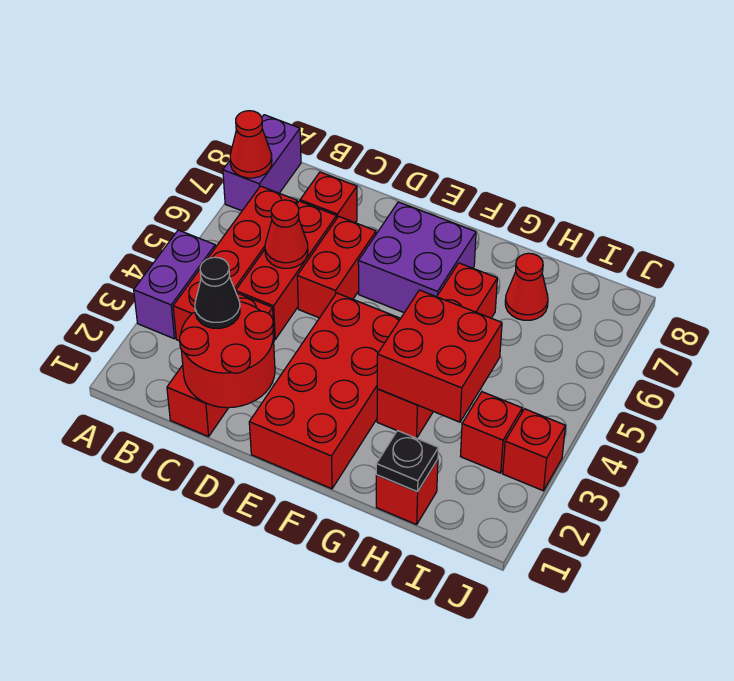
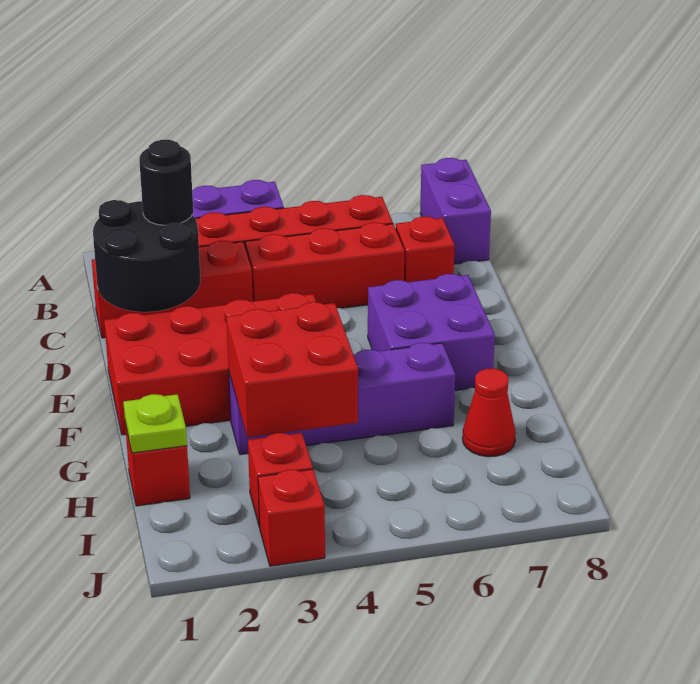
purple 1x2 brick [223,115,301,211] -> purple 1x2 brick turned to [420,158,491,264]
red 1x1 cone [230,111,272,178] -> none
red 2x2 round brick [180,302,275,408] -> black 2x2 round brick [93,200,201,312]
black 1x1 cone [195,257,240,328] -> black 1x1 round brick [139,140,193,225]
red 1x1 cone [265,200,308,268] -> none
red 1x2 brick [297,216,376,318] -> none
red 1x4 brick [377,263,497,438] -> purple 1x4 brick [229,343,455,455]
black 1x1 plate [376,431,438,492] -> lime 1x1 plate [123,394,187,453]

